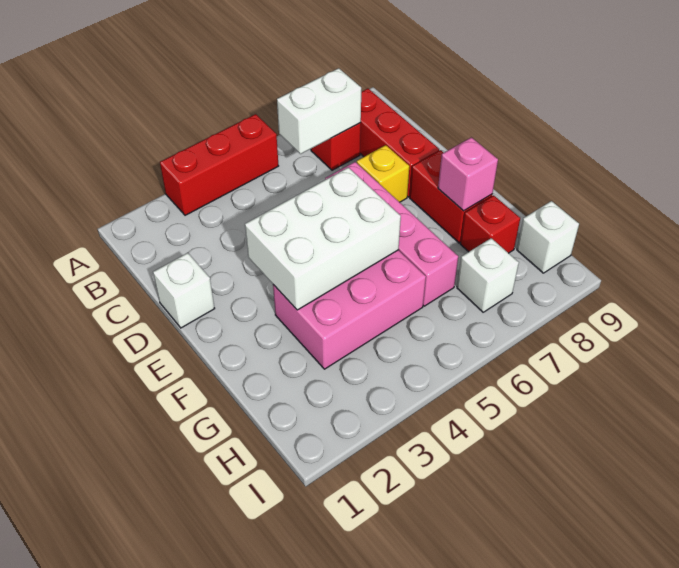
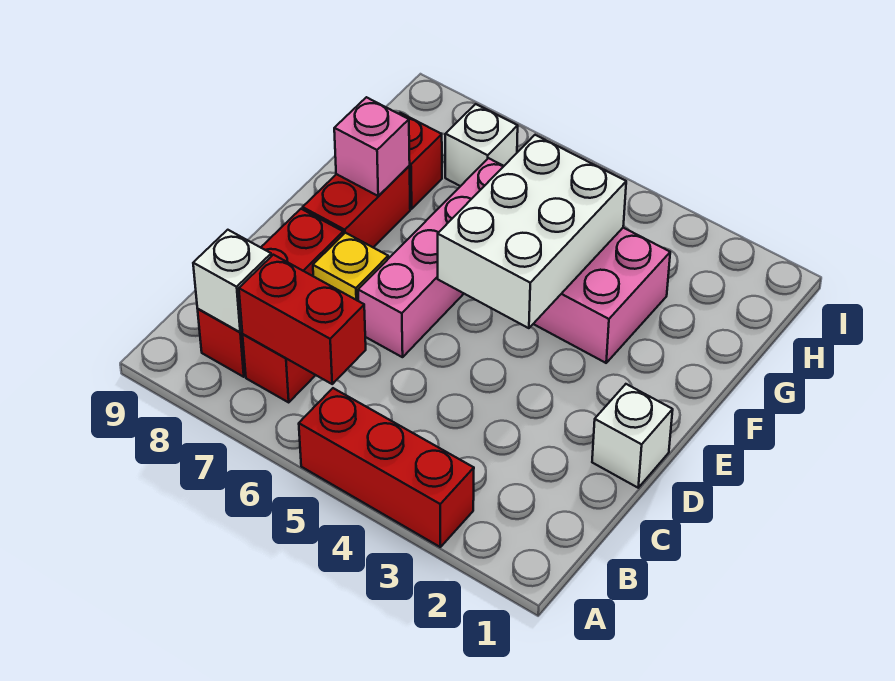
white 1x2 brick [277,68,361,154] -> red 1x2 brick [239,255,366,384]
white 2x3 brick [245,167,401,310] -> white 2x3 brick turned to [438,135,626,328]
white 1x1 brick [517,201,579,273] -> white 1x1 brick moved to [193,230,271,332]

